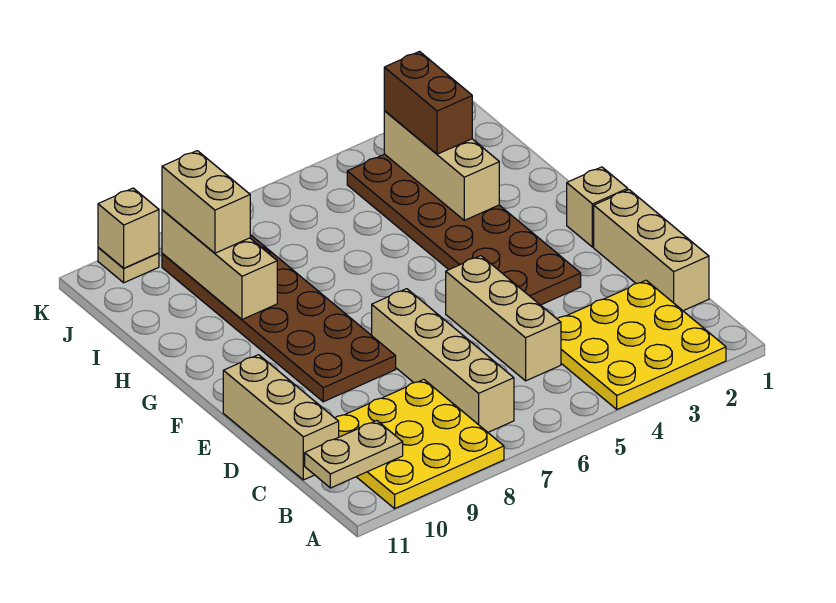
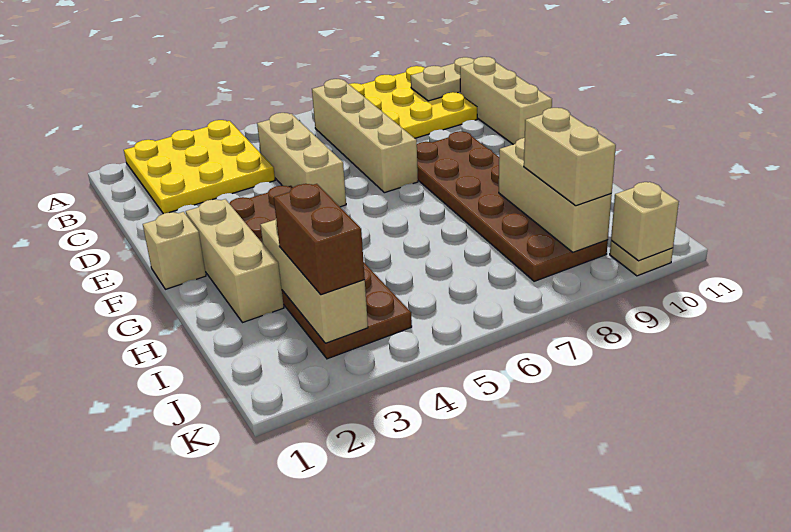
tan 1x3 brick [594,190,709,311] -> tan 1x3 brick moved to [186,199,284,323]

